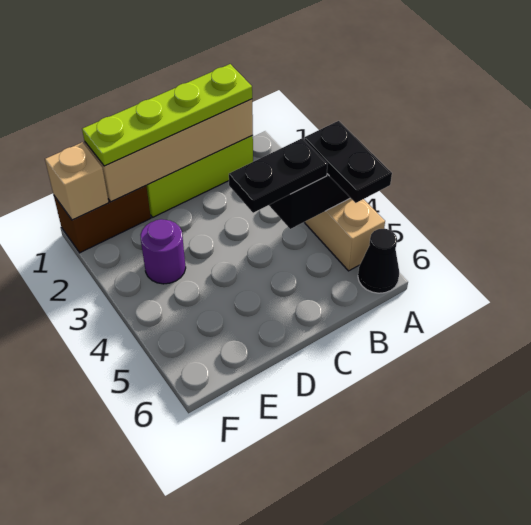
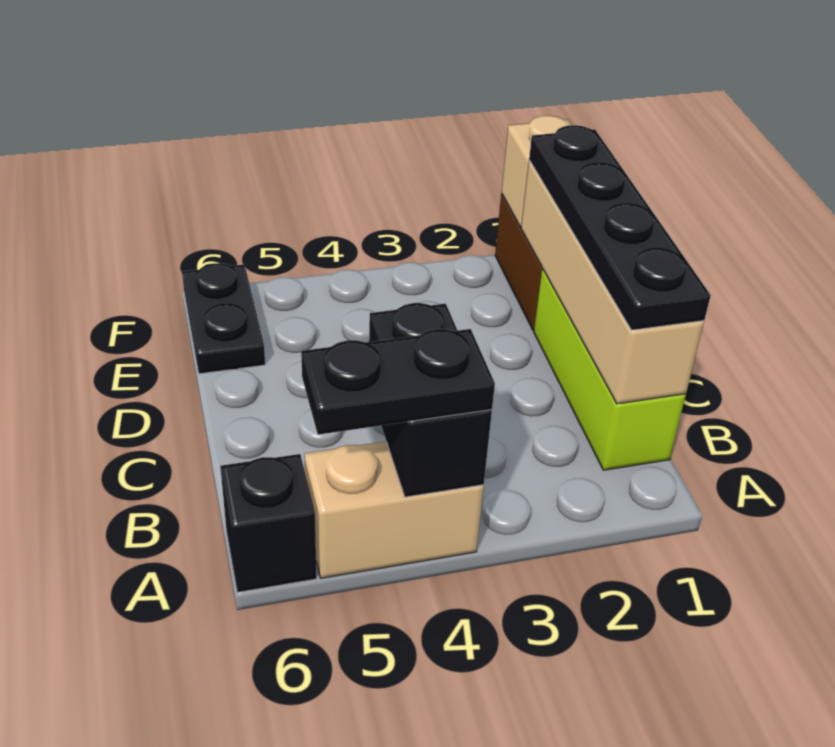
black 1x1 cone [358,229,399,293] -> black 1x1 brick [220,454,317,593]
lime 1x4 plate [82,64,252,166] -> black 1x4 plate [529,125,711,330]
black 1x2 plate [229,138,327,213] -> black 1x2 plate moved to [182,263,265,374]
purple 1x1 round brick [141,219,186,284] -> none

